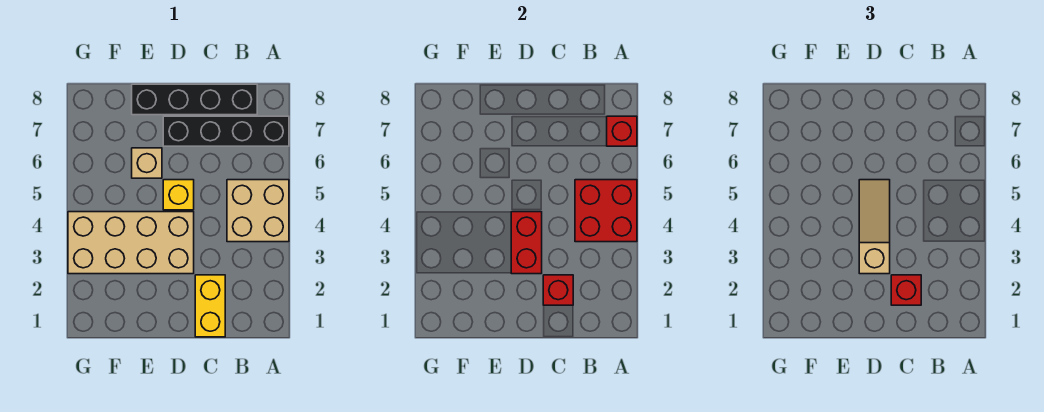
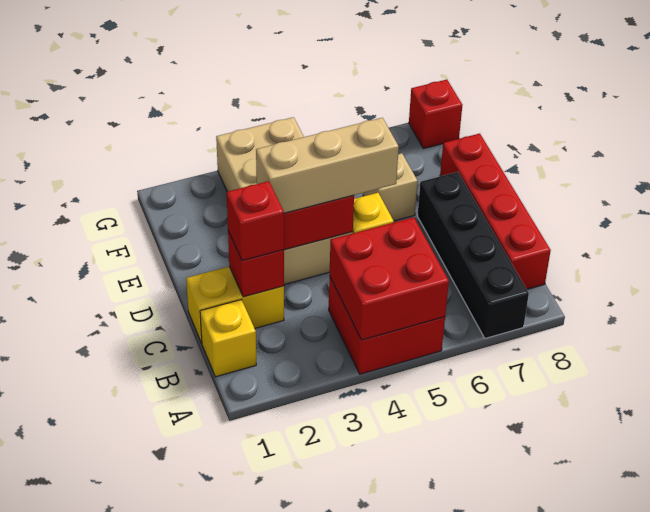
tan 2x2 brick [227,180,289,242] -> red 2x2 brick [329,276,445,374]
red 1x1 brick [607,116,637,146] -> red 1x1 brick moved to [409,80,462,149]
none -> yellow 1x1 brick [200,300,256,377]
black 1x4 brick [132,84,257,115] -> red 1x4 brick [440,133,551,289]
tan 1x3 slope [859,180,890,274] -> tan 1x3 brick [256,118,399,213]

